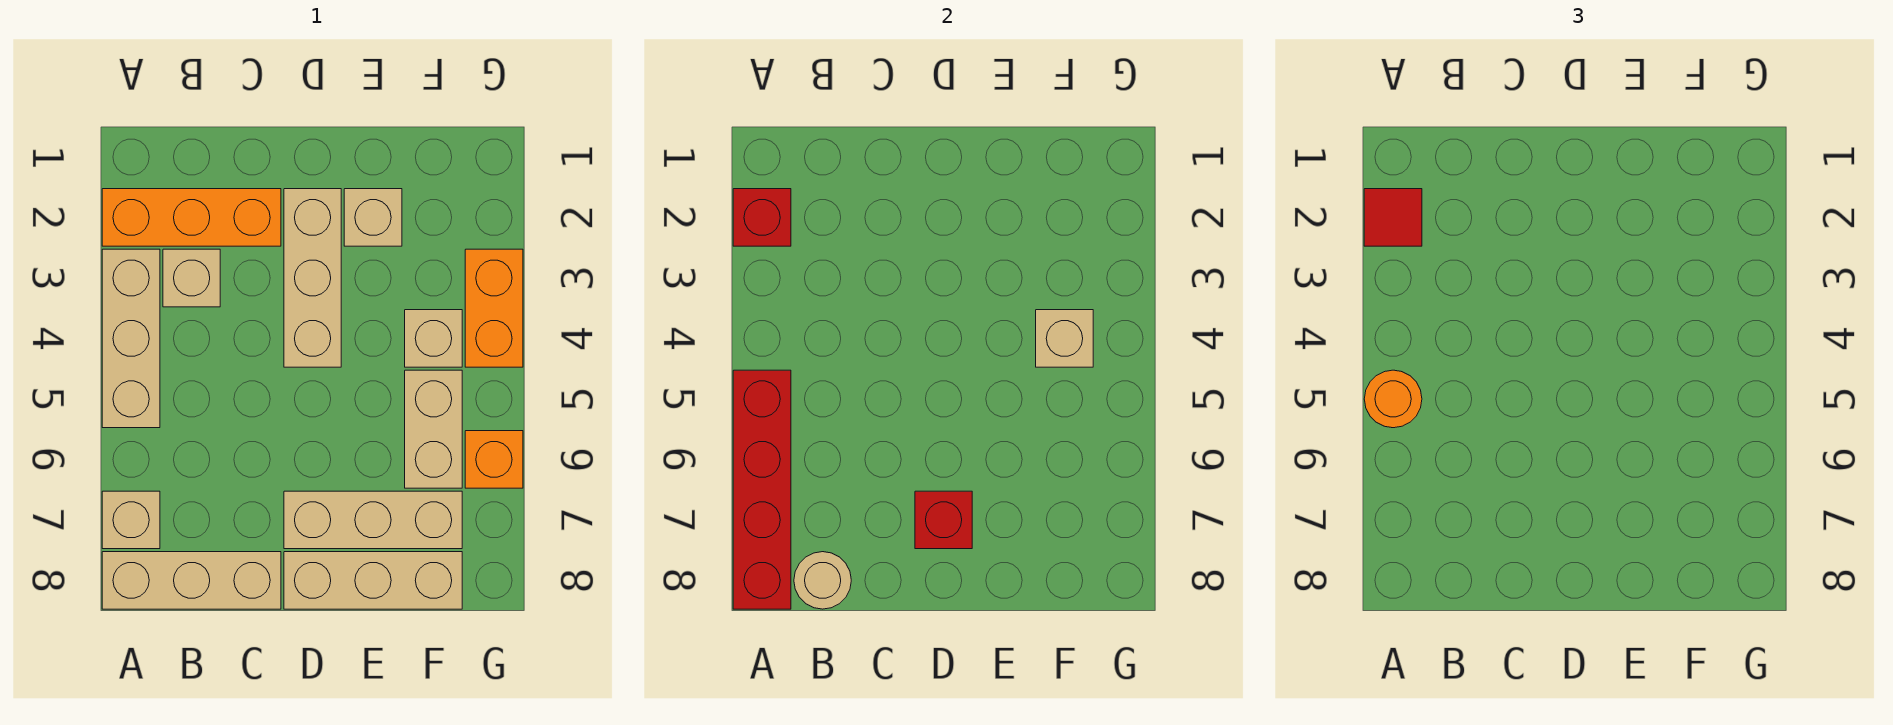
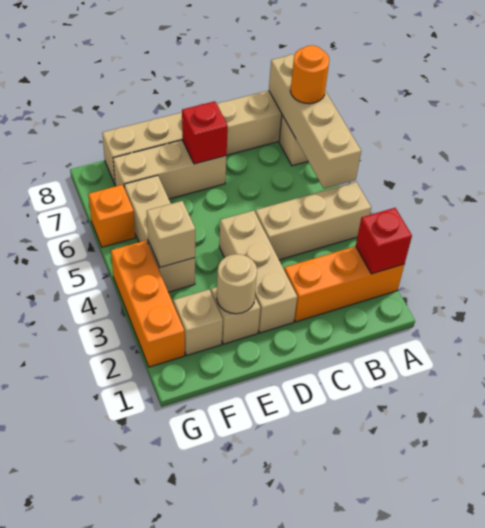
red 1x1 tile [1364,189,1422,246] -> none
tan 1x3 brick [102,249,160,428] -> tan 1x3 brick turned to [255,182,371,260]
red 1x4 brick [733,370,791,609] -> tan 1x4 brick [269,54,361,189]
orange 1x1 round brick [1364,370,1422,428] -> orange 1x1 round brick moved to [290,45,329,104]
tan 1x1 brick [163,249,220,307] -> tan 1x1 brick moved to [173,290,223,356]
tan 1x1 round brick [794,552,851,609] -> tan 1x1 round brick moved to [217,254,257,314]
orange 1x2 brick [465,249,523,367] -> orange 1x3 brick [111,240,185,367]

